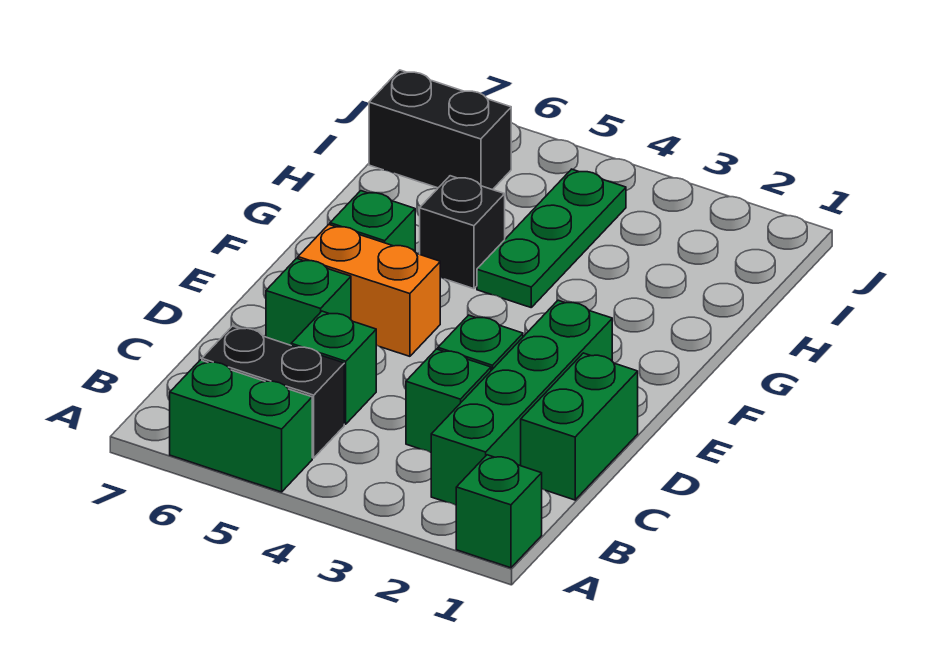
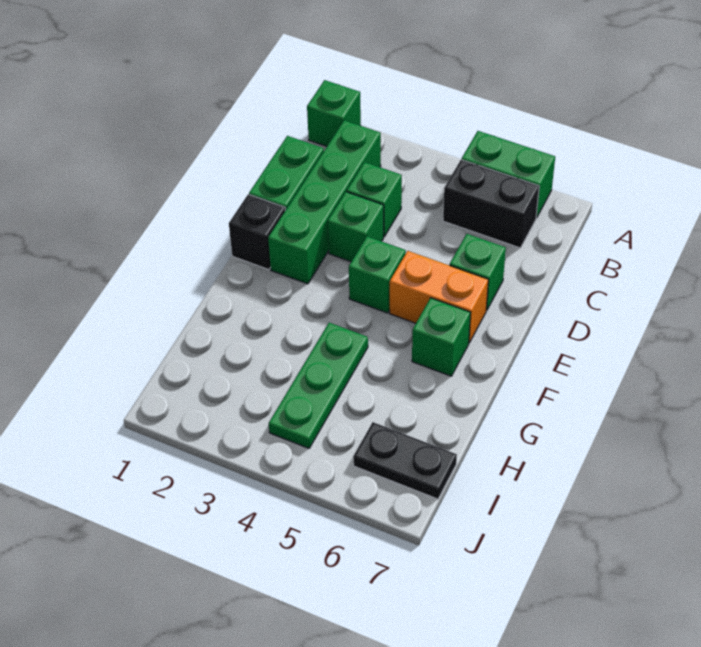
green 1x1 brick [291,311,376,424] -> green 1x1 brick moved to [349,236,406,313]
black 1x1 brick [420,176,505,289] -> black 1x1 brick moved to [229,194,285,270]
black 1x2 brick [369,70,511,190] -> black 1x2 plate [353,422,457,499]

